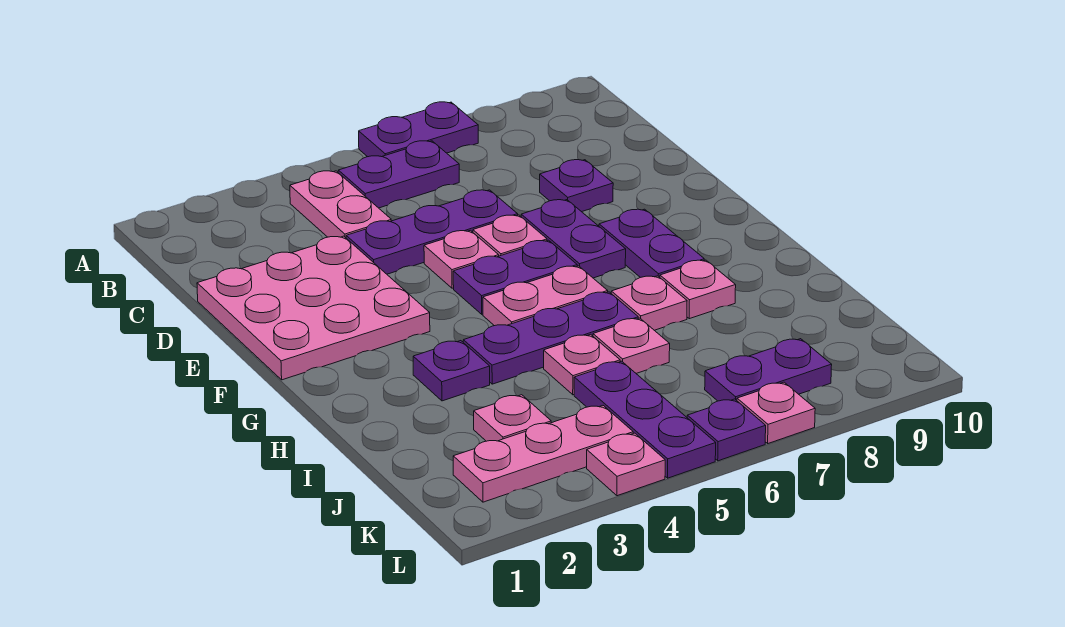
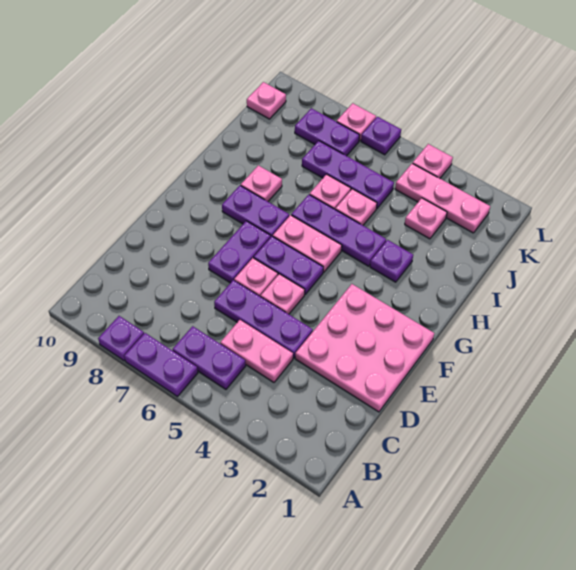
pink 1x2 plate [290,171,391,238] -> pink 1x2 plate turned to [220,320,293,382]
purple 1x1 plate [540,160,613,212] -> purple 1x1 plate moved to [98,316,144,361]
purple 1x2 plate [599,209,704,278] -> purple 1x2 plate turned to [222,185,289,237]
pink 1x1 plate [611,276,687,330] -> pink 1x1 plate moved to [247,82,286,119]
purple 1x3 plate [574,361,716,478] -> purple 1x3 plate turned to [302,141,394,209]

